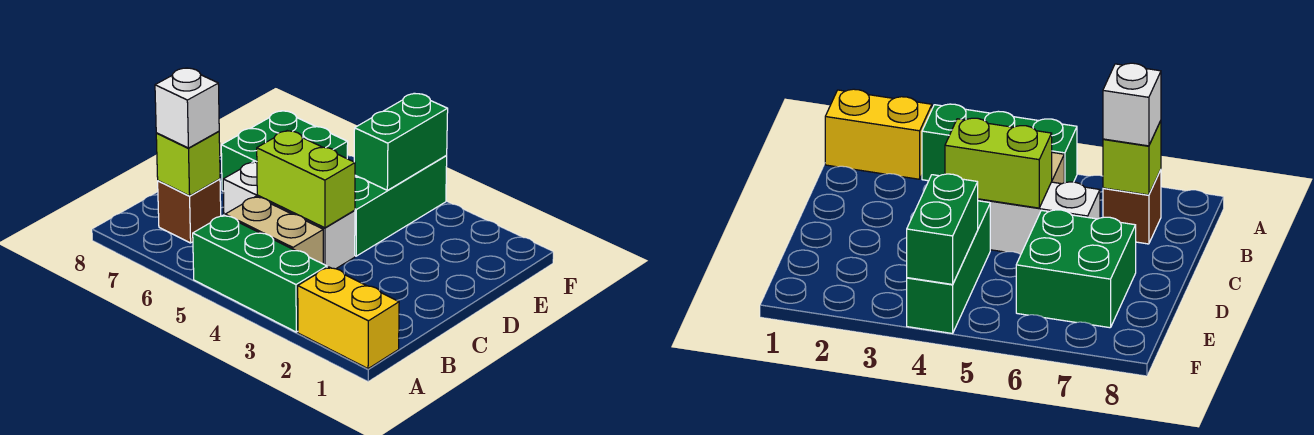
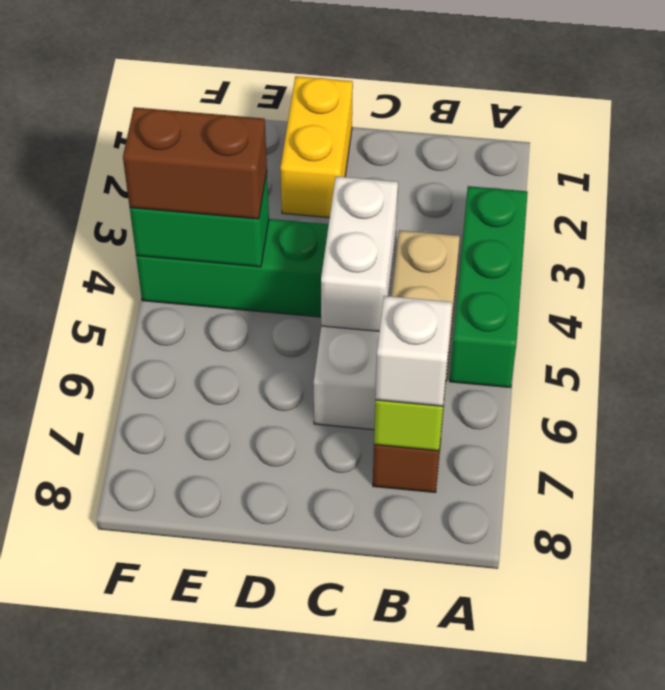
yellow 1x2 brick [298,267,399,369] -> yellow 1x2 brick moved to [280,76,353,218]
lime 1x2 brick [257,131,355,228] -> white 1x2 brick [321,176,398,331]
green 2x2 brick [221,111,348,191] -> none
none -> brown 1x2 brick [123,107,267,219]

